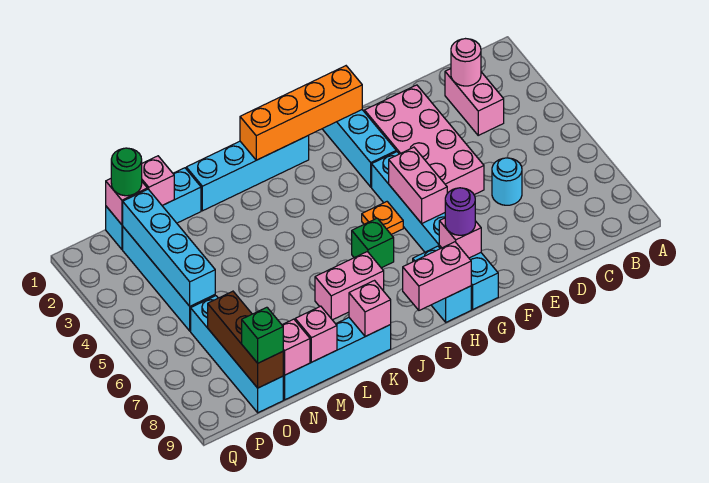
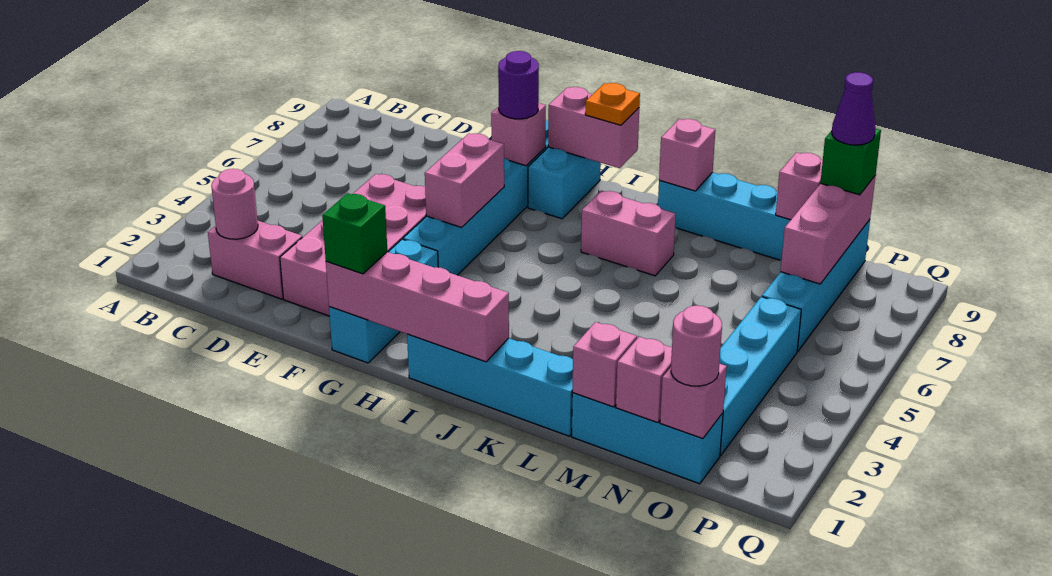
pink 1x2 brick [445,69,504,135] -> pink 1x2 brick turned to [208,221,302,299]
cyan 1x1 round brick [492,158,522,205] -> none
orange 1x4 brick [240,66,362,160] -> pink 1x4 brick [326,252,509,362]
orange 1x1 plate [362,202,403,234] -> orange 1x1 plate moved to [585,83,640,125]
green 1x1 brick [352,218,394,268] -> green 1x1 brick moved to [322,193,387,274]
pink 1x1 brick [295,306,337,362] -> pink 1x1 brick moved to [572,322,637,407]
green 1x1 round brick [111,148,142,196] -> pink 1x1 round brick [671,305,722,386]
cyan 1x4 brick [123,189,215,306] -> none
brown 1x3 brick [208,291,283,388] -> pink 1x3 brick [781,175,876,284]
none -> purple 1x1 cone [832,72,876,145]

